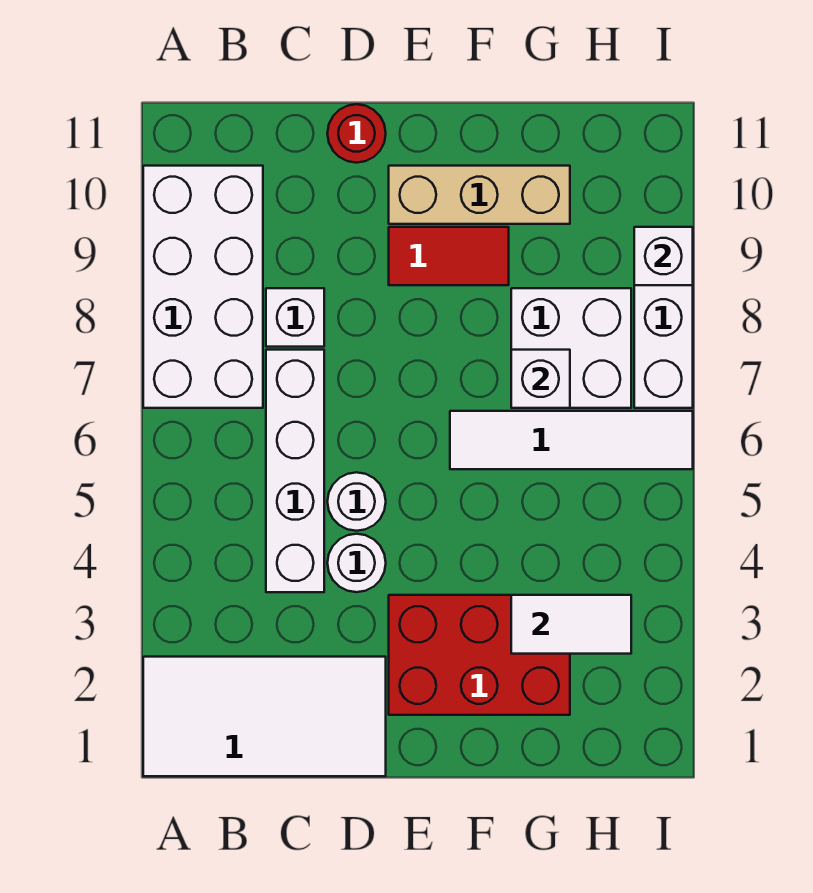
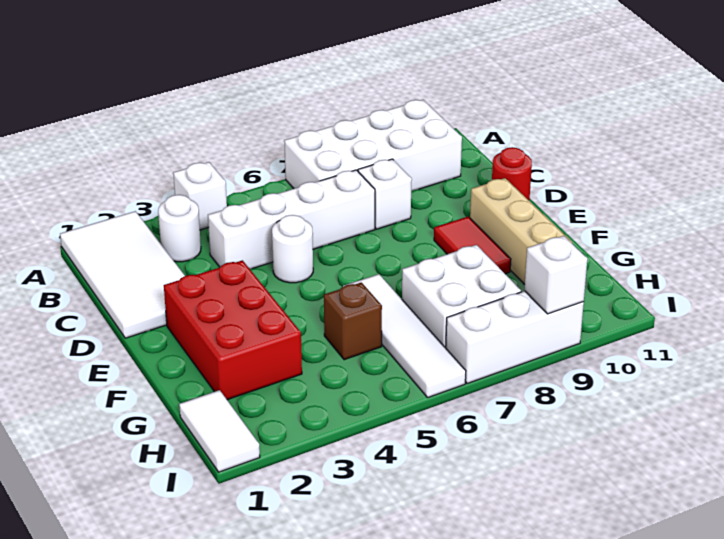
white 1x1 round brick [327,534,386,592] -> white 1x1 round brick moved to [158,195,201,262]
white 1x2 tile [511,595,631,654] -> white 1x2 tile moved to [179,390,260,472]
none -> brown 1x1 brick [324,282,382,360]
white 1x1 brick [511,350,570,408] -> white 1x1 brick moved to [173,162,227,230]

